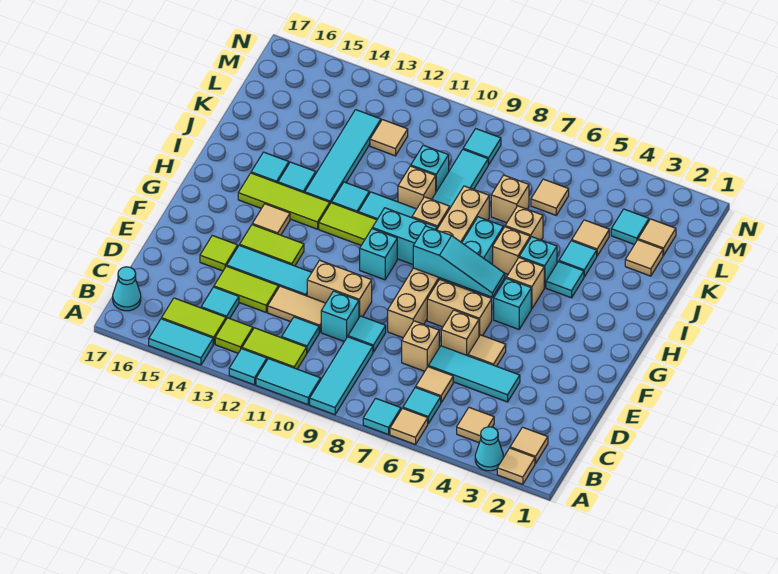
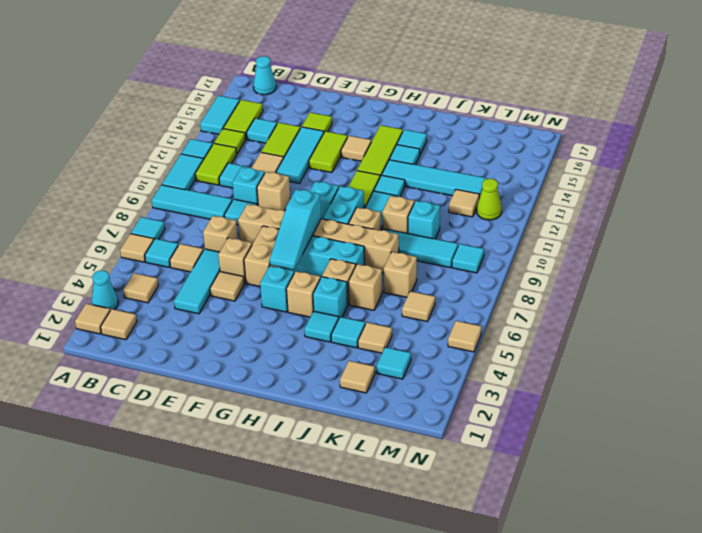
tan 1x2 brick [307,260,372,317] -> tan 1x1 brick [257,172,290,211]
tan 1x1 tile [638,219,676,255] -> tan 1x1 tile moved to [448,321,482,352]
none -> lime 1x1 cone [477,179,502,220]

